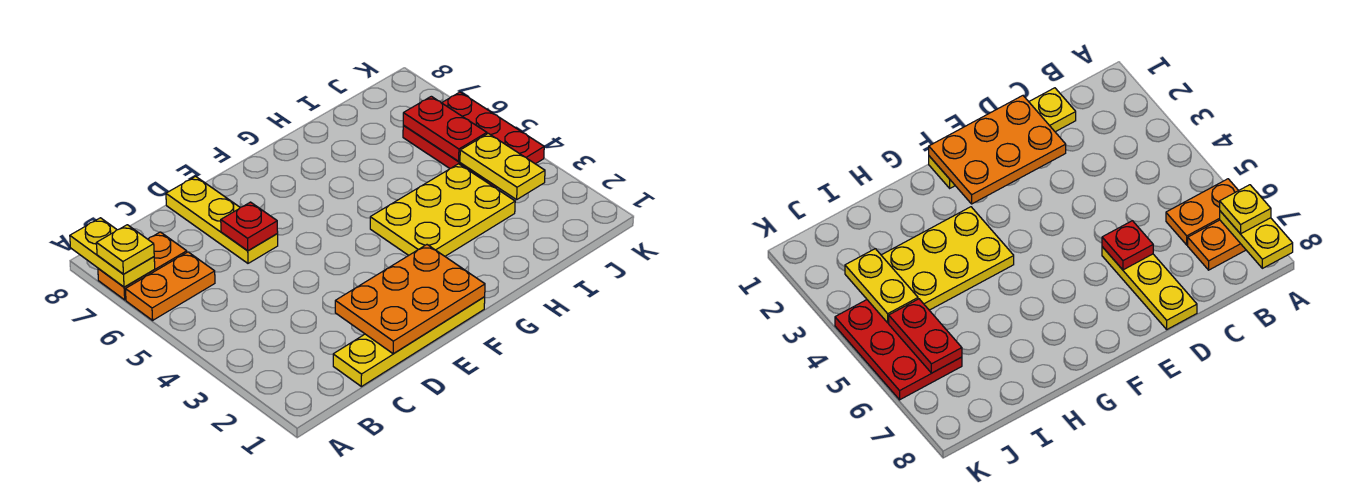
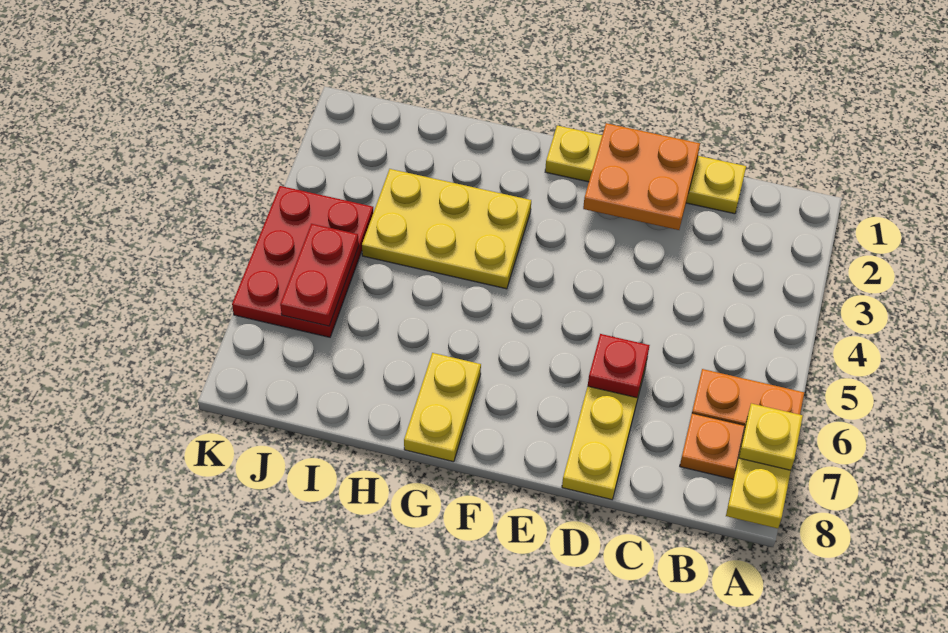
orange 2x3 plate [335,245,485,354] -> orange 2x2 plate [583,123,700,230]
yellow 1x2 plate [460,133,545,200] -> yellow 1x2 plate moved to [404,353,481,462]

